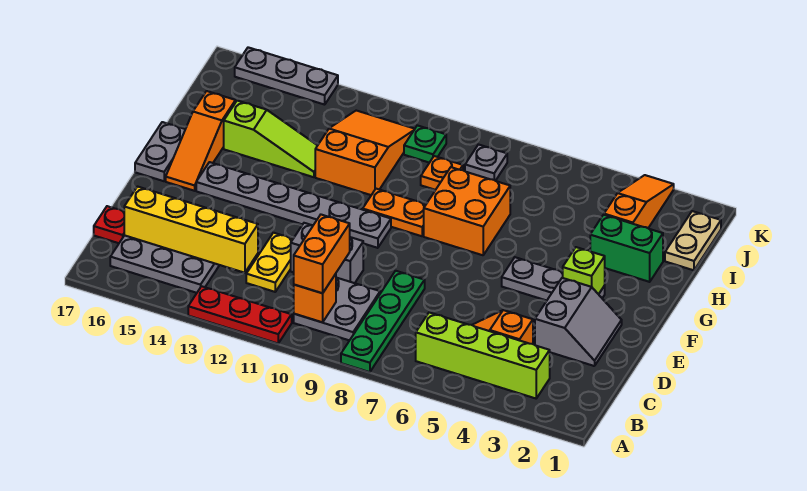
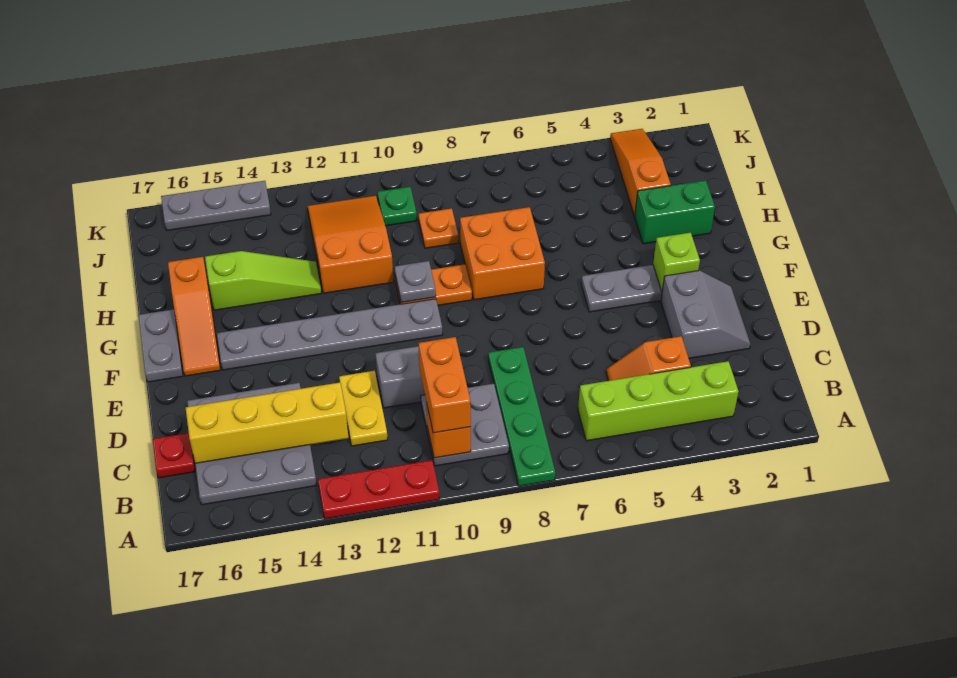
tan 1x2 plate [665,211,721,270] -> none
grey 1x1 plate [465,145,507,181] -> grey 1x1 plate moved to [395,261,436,302]

